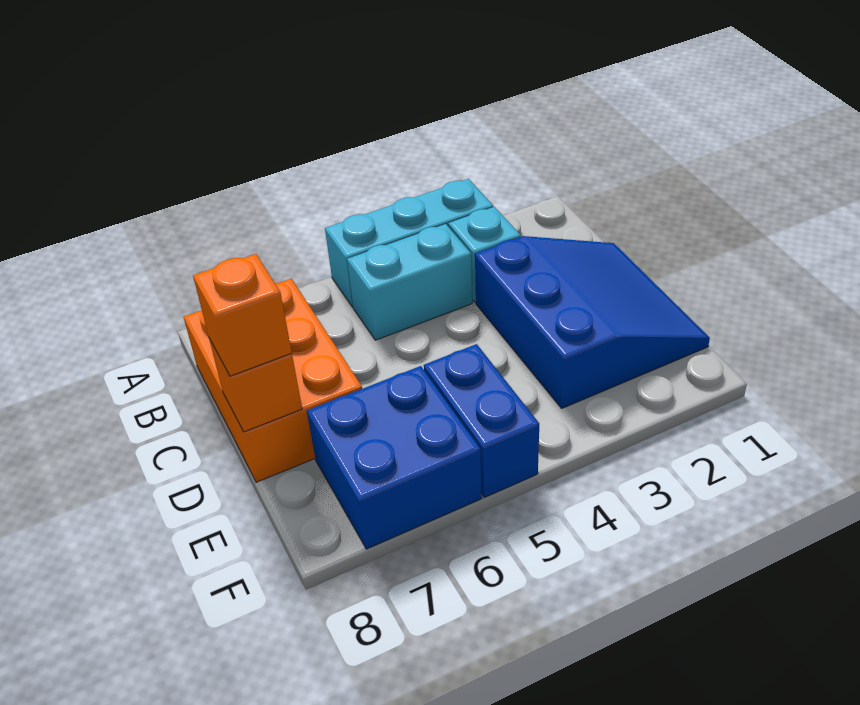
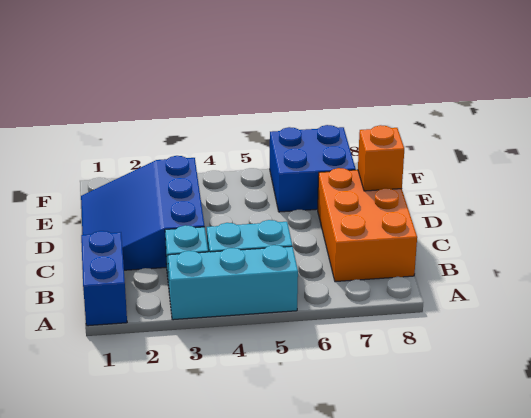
orange 1x1 brick [193,254,292,376] -> none
blue 1x2 brick [424,344,539,497] -> blue 1x2 brick moved to [81,231,127,326]

